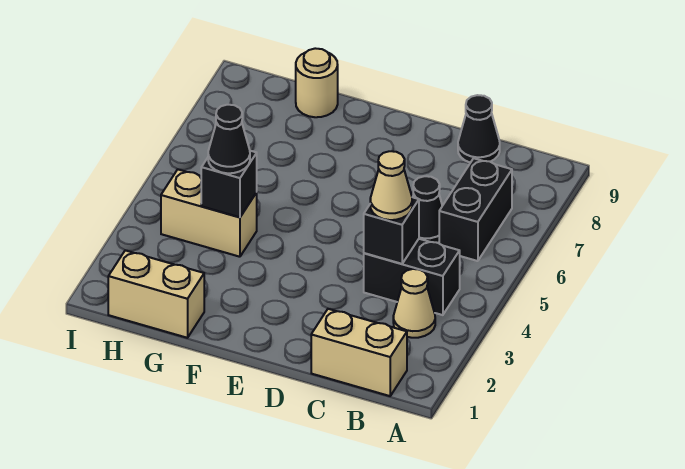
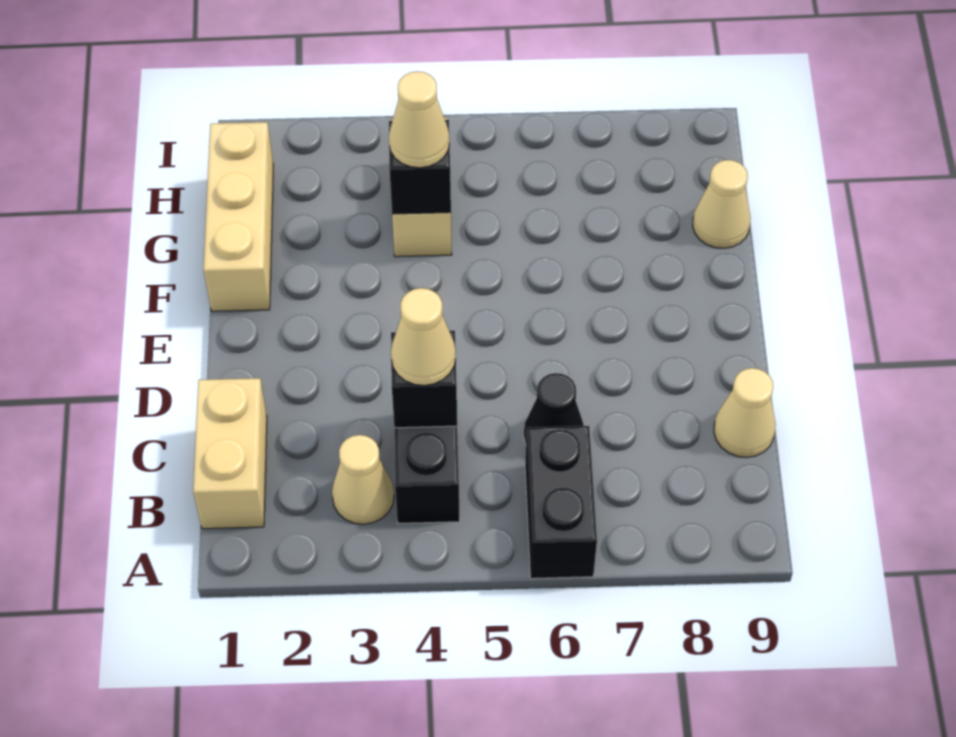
black 1x2 brick [439,158,512,261] -> black 1x2 brick turned to [525,426,597,579]
black 1x1 cone [458,95,500,163] -> tan 1x1 cone [714,368,776,457]
tan 1x2 brick [108,250,204,338] -> tan 1x3 brick [203,122,273,311]
black 1x1 cone [208,105,250,173] -> tan 1x1 cone [389,71,450,168]
tan 1x1 round brick [296,48,338,117] -> tan 1x1 cone [693,160,751,248]

